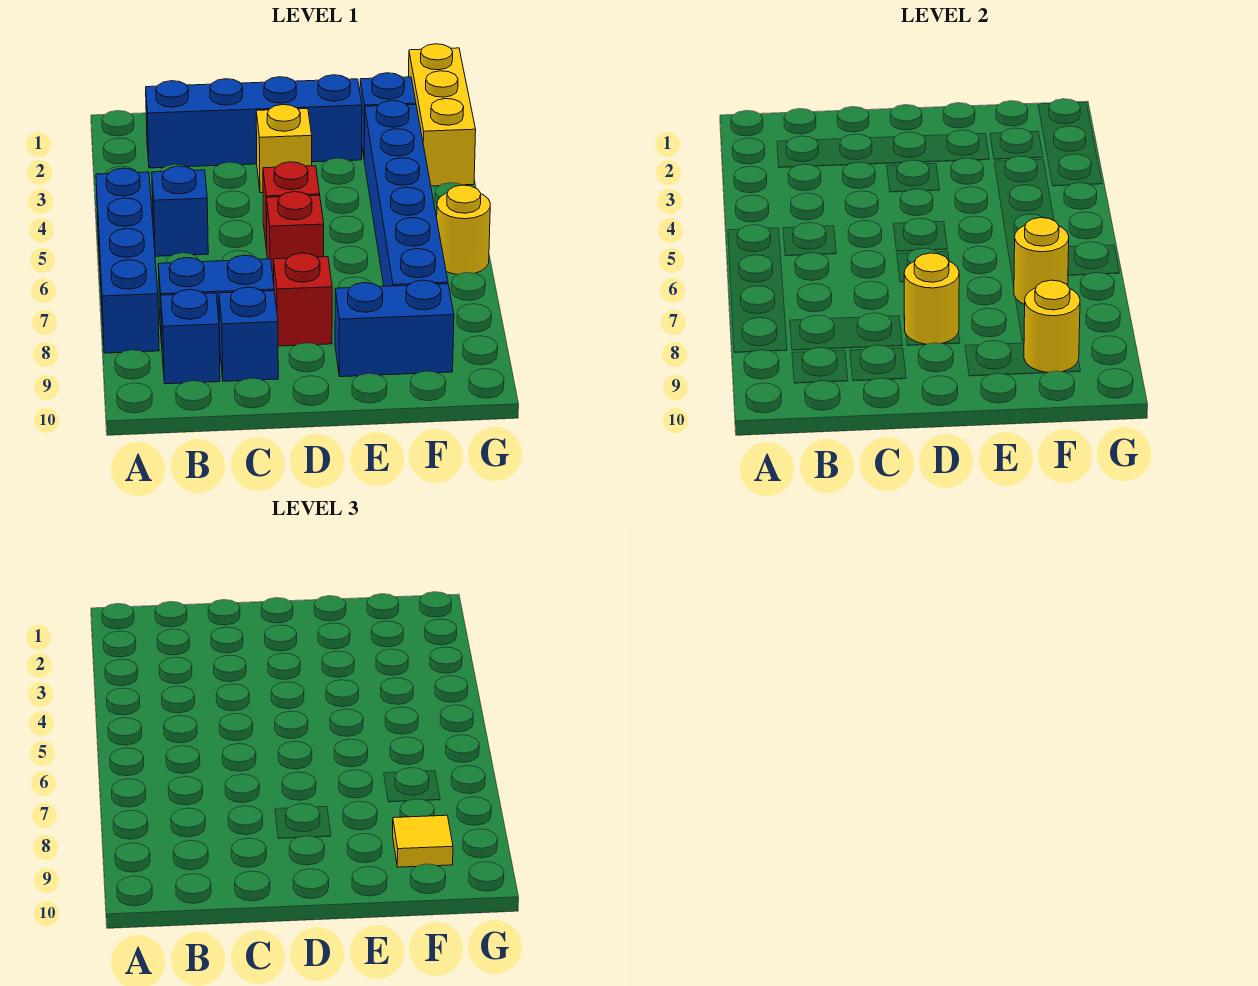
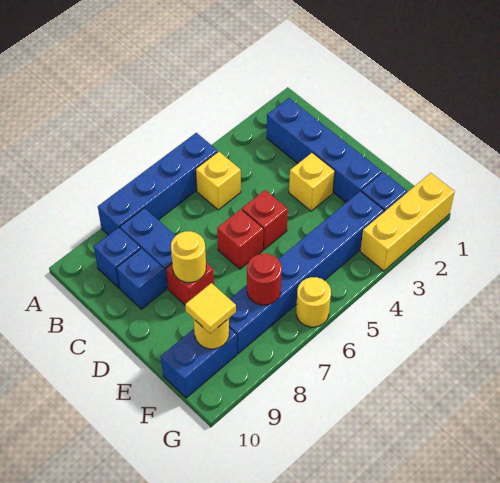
blue 1x1 brick [152,166,208,256] -> yellow 1x1 brick [196,151,241,210]
blue 1x2 brick [335,280,454,377] -> blue 1x2 brick turned to [161,328,237,398]
yellow 1x1 round brick [1014,218,1069,305] -> red 1x1 round brick [247,254,282,305]

